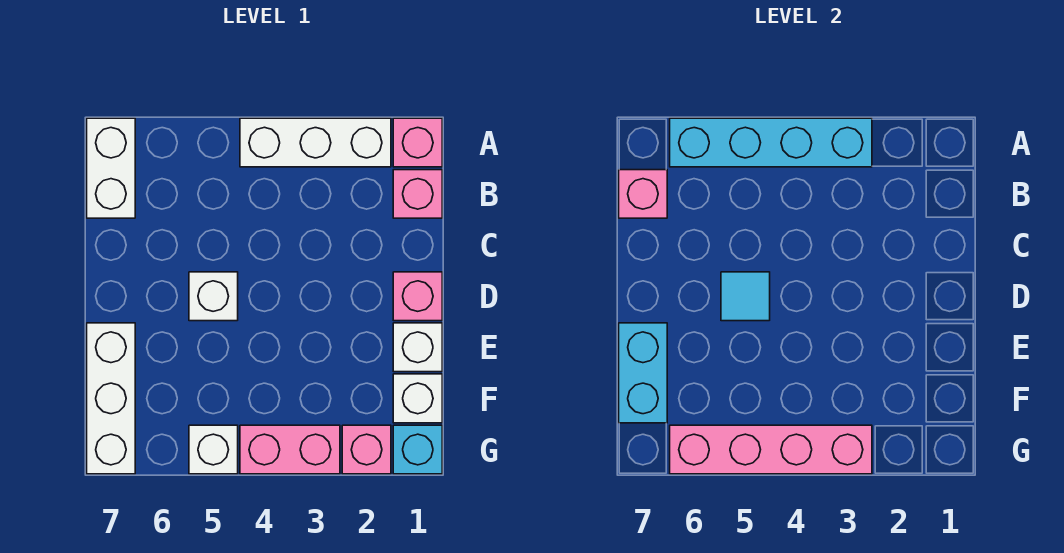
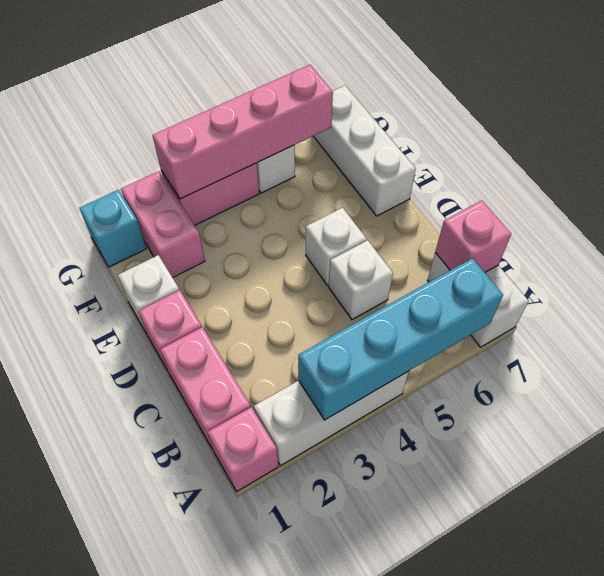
pink 1x1 brick [393,170,442,218] -> pink 1x2 brick [160,327,251,449]
cyan 1x1 tile [721,272,770,321] -> none
cyan 1x2 brick [619,323,667,423] -> none
white 1x1 brick [393,374,442,423] -> white 1x1 brick moved to [329,240,393,319]
pink 1x1 brick [342,425,391,474] -> pink 1x2 brick [121,171,205,278]

